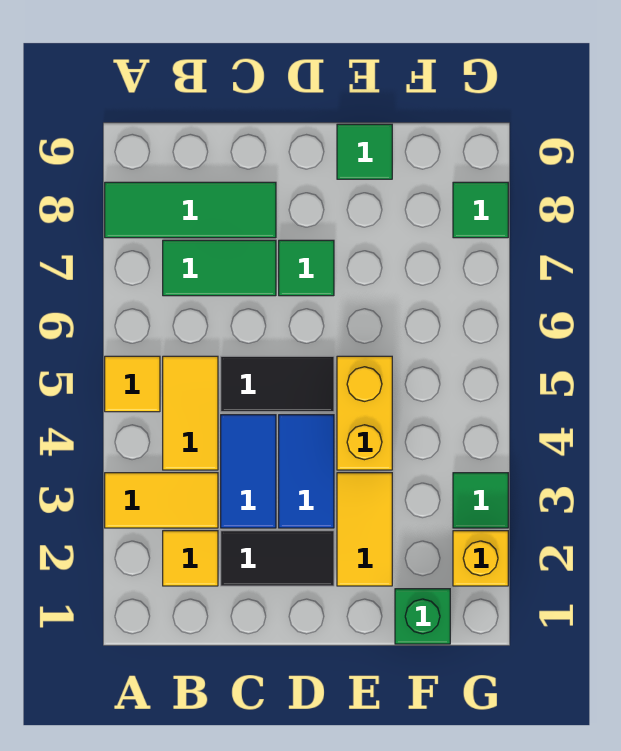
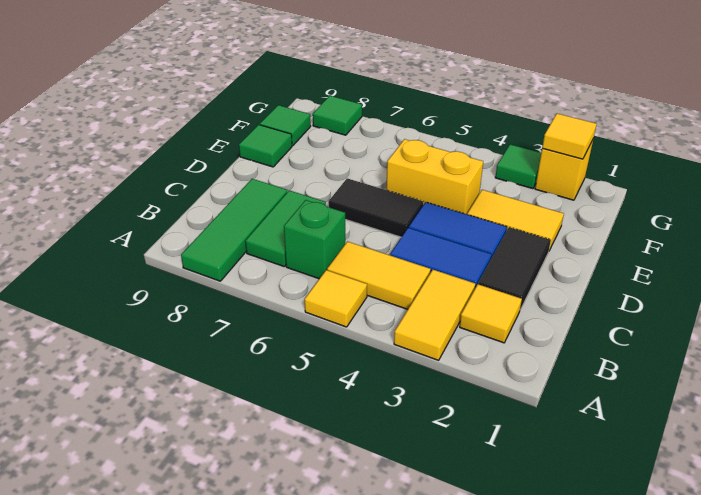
black 1x2 tile [221,356,334,412] -> black 1x2 tile turned to [328,178,423,237]
green 1x1 tile [279,240,334,296] -> green 1x1 tile moved to [260,105,311,146]
green 1x1 brick [395,589,450,644] -> green 1x1 brick moved to [284,200,345,279]
none -> yellow 1x1 tile [542,114,597,159]

